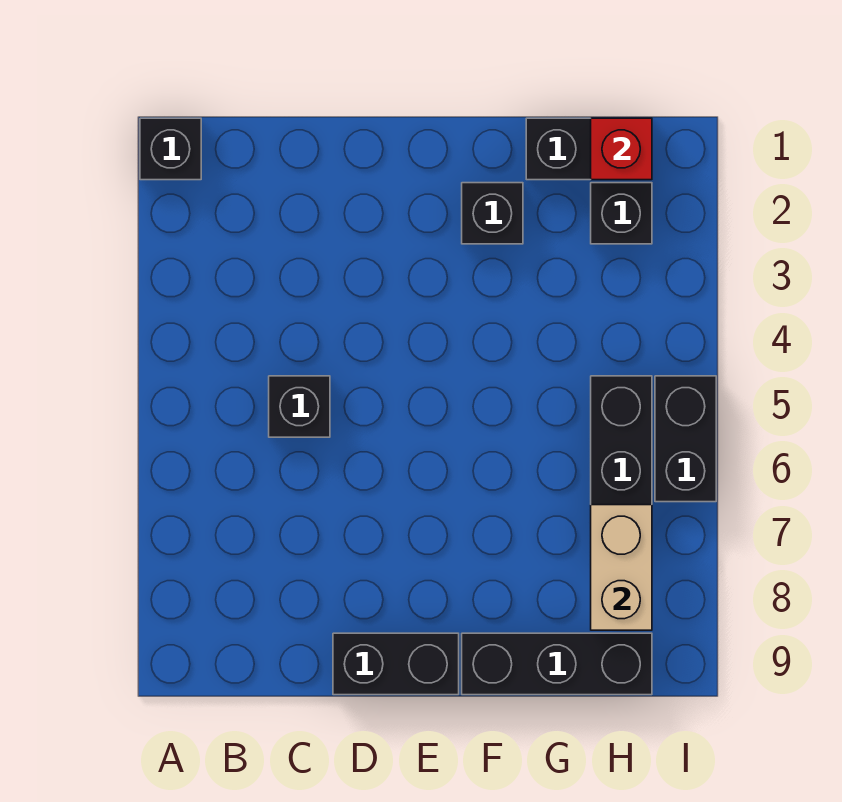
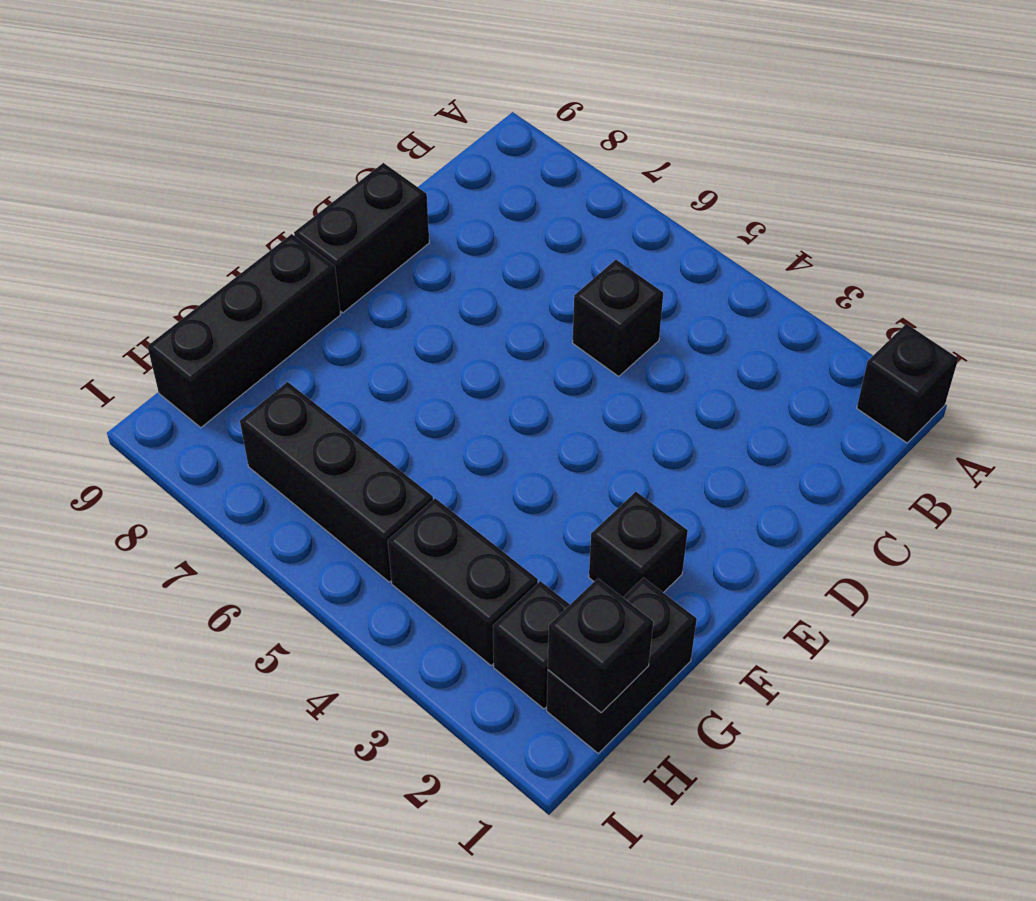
red 1x1 brick [591,118,652,180] -> black 1x1 brick [548,579,653,712]
tan 1x2 brick [591,505,652,630] -> none
black 1x2 brick [655,376,716,502] -> black 1x2 brick moved to [388,498,538,666]

